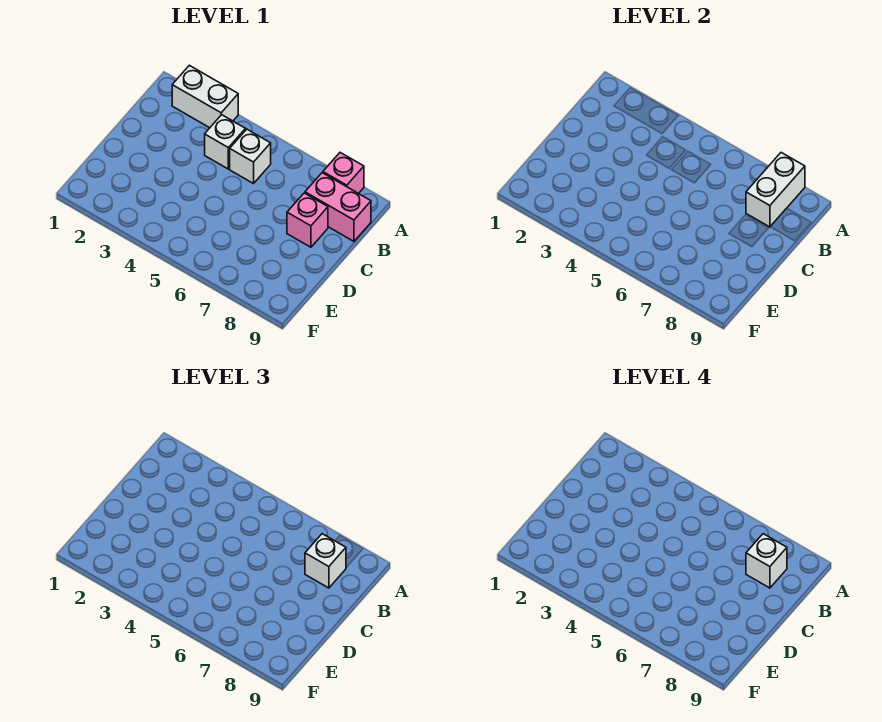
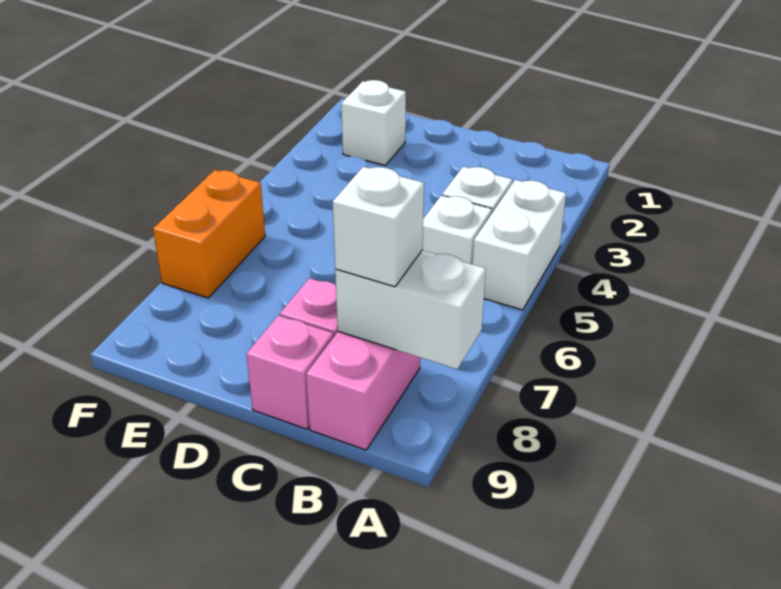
white 1x2 brick [172,65,238,128] -> white 1x2 brick moved to [473,180,566,310]
pink 1x1 brick [323,153,364,194] -> pink 1x1 brick moved to [247,315,334,429]
white 1x1 brick [746,534,787,588] -> white 1x1 brick moved to [341,80,406,165]
none -> orange 1x2 brick [153,170,265,298]

